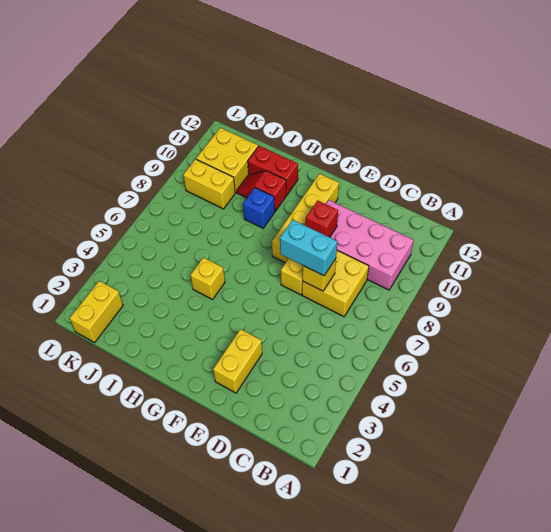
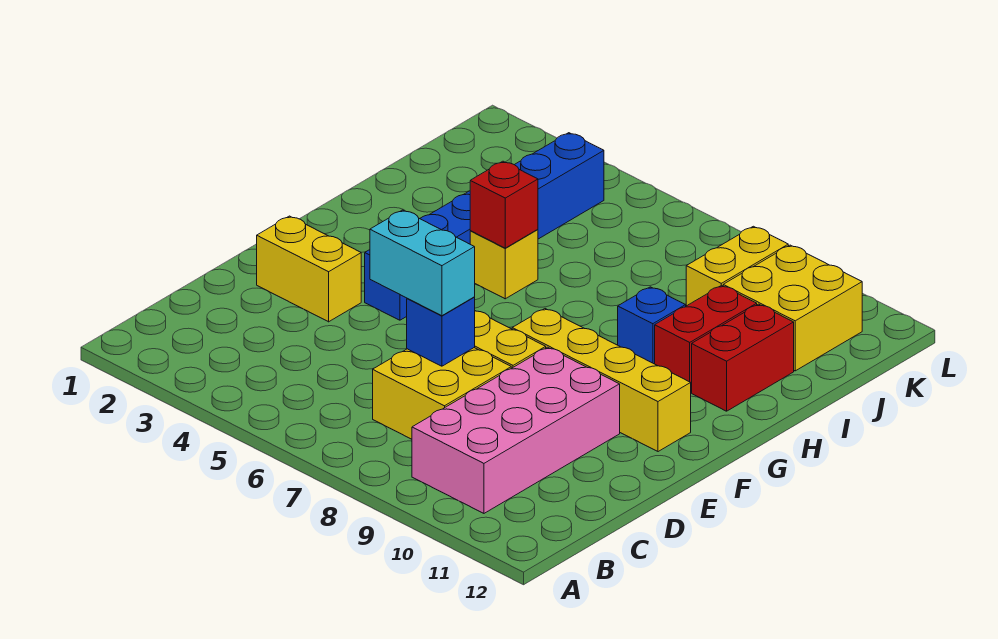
yellow 1x1 brick [302,259,336,291] -> blue 1x1 brick [407,297,475,366]
cyan 1x2 brick [280,220,337,276] -> cyan 1x2 brick turned to [370,210,475,316]
red 1x1 brick [306,200,338,237] -> red 1x1 brick moved to [470,161,538,248]
none -> blue 1x6 brick [365,133,604,320]
red 1x2 slope [237,171,286,211] -> red 1x2 brick [655,285,757,392]
yellow 1x2 brick [70,281,123,342] -> none

